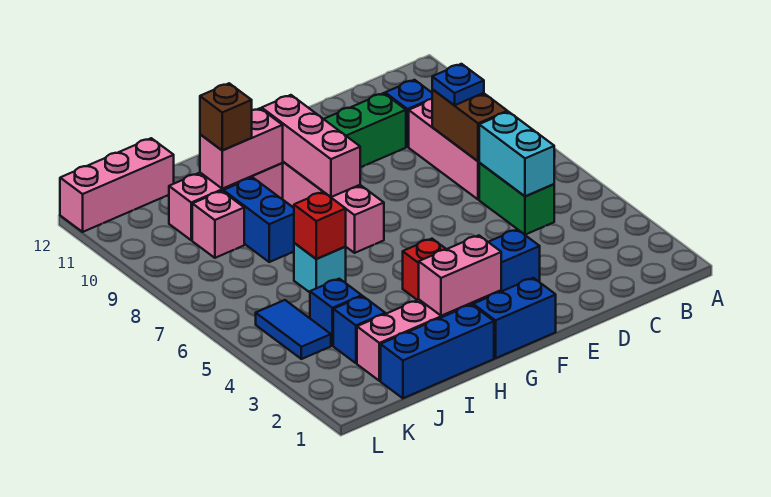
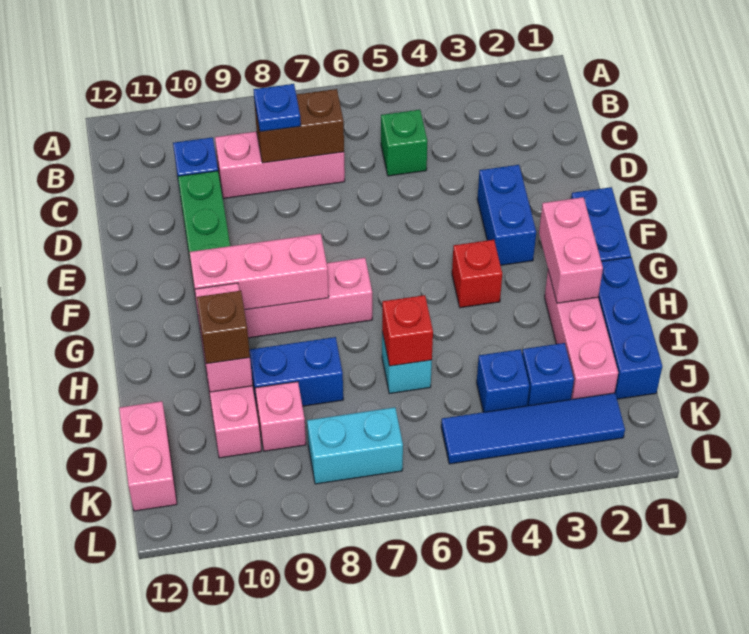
green 1x2 brick [479,162,554,235] -> green 1x1 brick [381,110,427,176]
cyan 1x2 brick [479,112,554,196] -> cyan 1x2 brick moved to [307,407,403,484]
pink 1x3 brick [60,138,174,232] -> pink 1x2 brick [119,401,177,511]
blue 1x2 tile [256,300,331,359] -> blue 1x4 tile [441,393,625,464]

